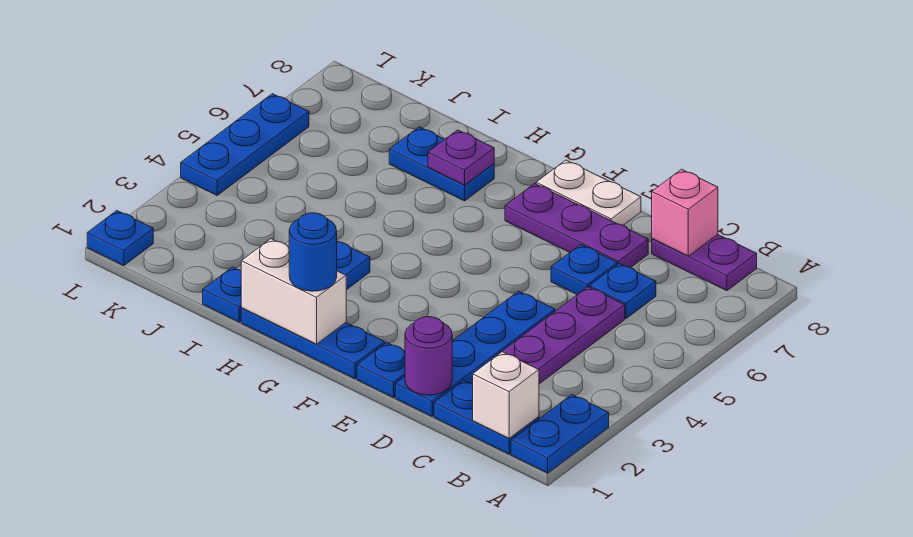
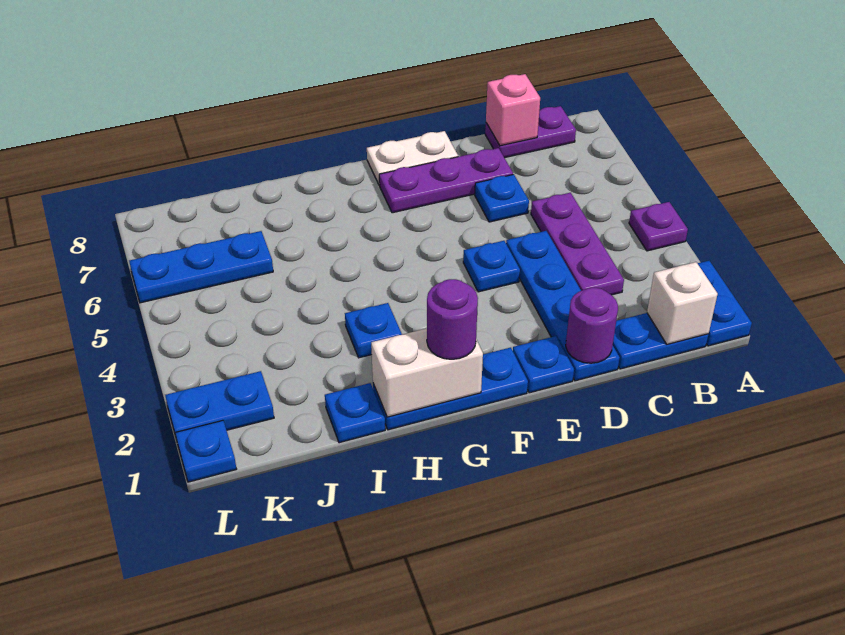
blue 1x1 plate [590,263,656,318] -> blue 1x1 plate moved to [463,241,520,292]
blue 1x1 round brick [289,213,337,291] -> purple 1x1 round brick [427,279,478,359]
blue 1x2 plate [389,127,494,201] -> blue 1x2 plate moved to [165,371,274,436]
purple 1x1 plate [428,130,494,185] -> purple 1x1 plate moved to [629,202,688,251]
blue 1x3 plate [181,94,309,195] -> blue 1x3 plate turned to [129,231,273,303]

